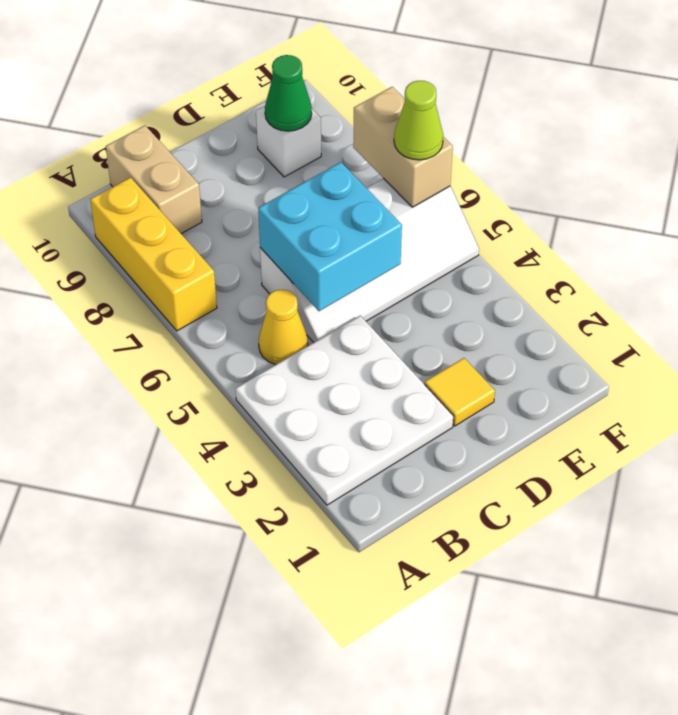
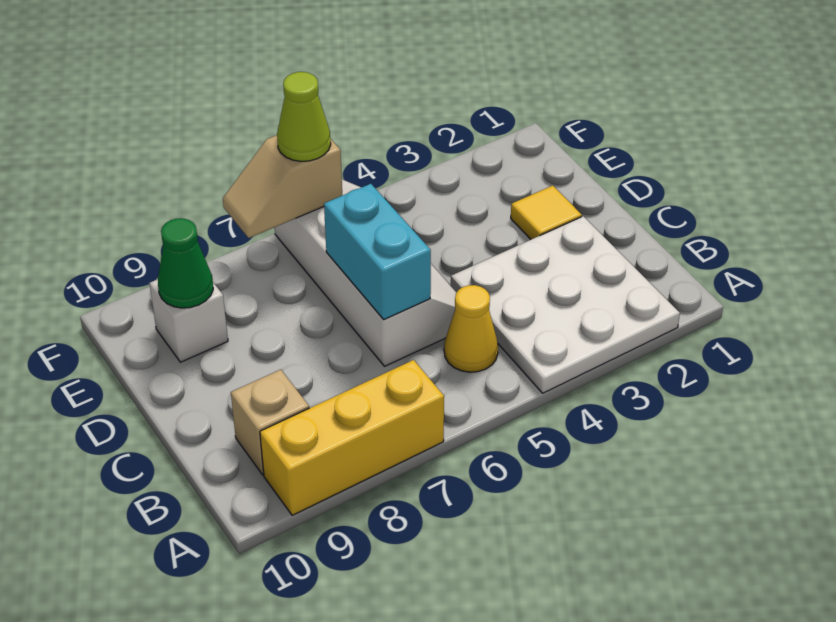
tan 1x2 brick [106,126,202,234] -> tan 1x1 brick [231,370,309,475]
cyan 2x2 brick [258,162,402,311] -> cyan 1x2 brick [324,184,431,320]
tan 1x2 brick [353,87,453,207] -> tan 1x2 slope [223,135,342,238]

